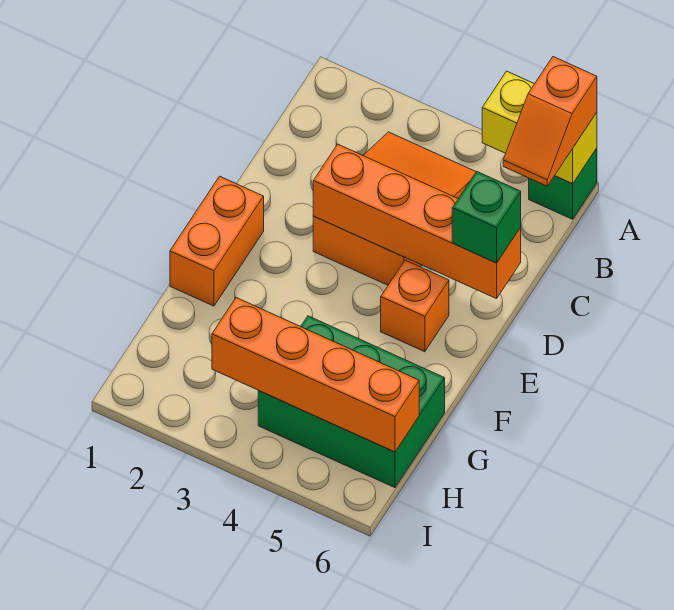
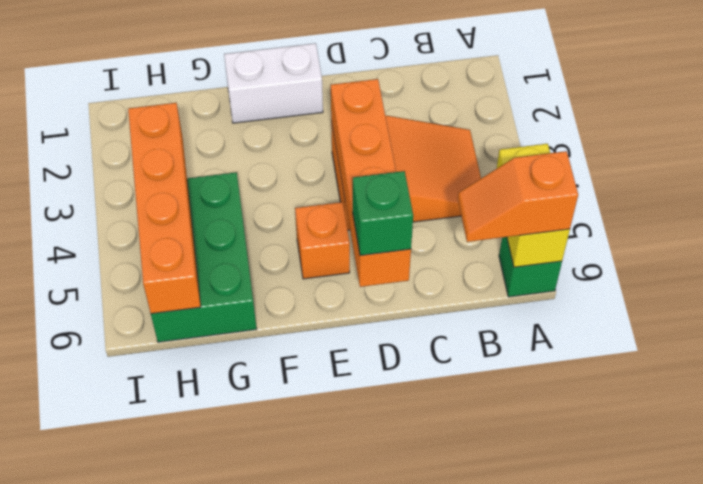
orange 1x2 brick [170,176,264,306] -> white 1x2 brick [224,43,323,123]

